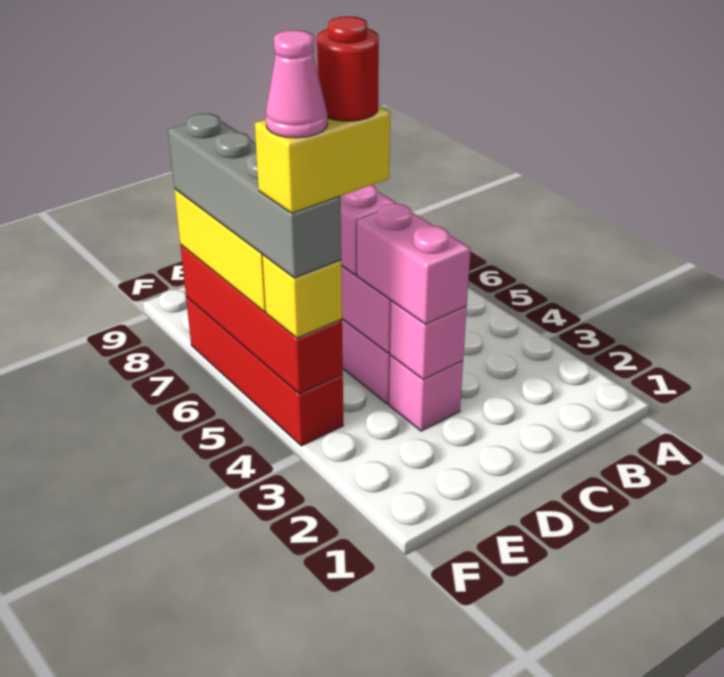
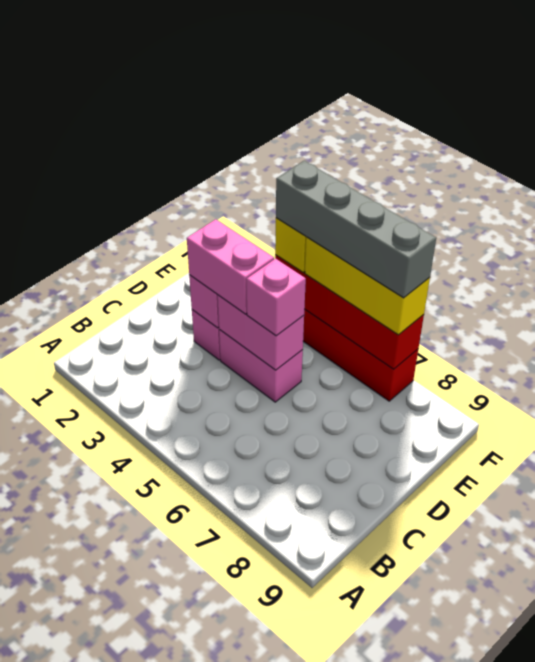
yellow 1x2 brick [255,106,390,213] -> none
red 1x1 round brick [317,17,379,121] -> none
pink 1x1 cone [266,30,327,138] -> none

